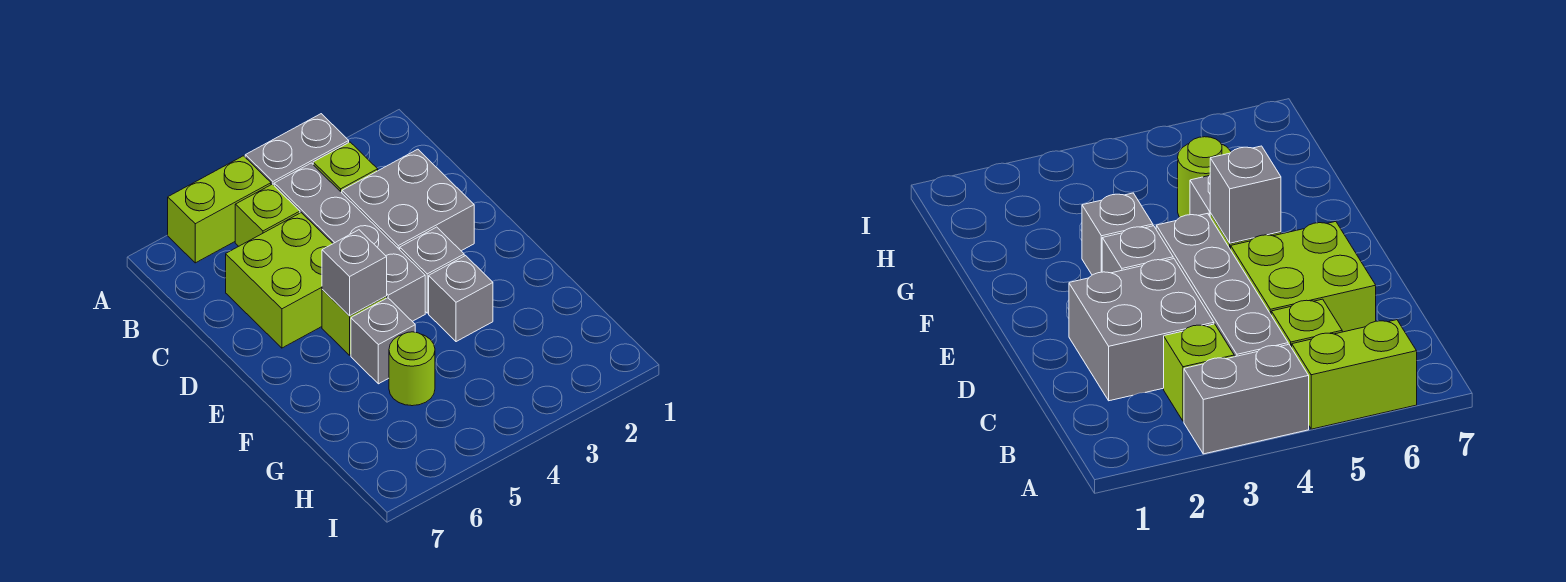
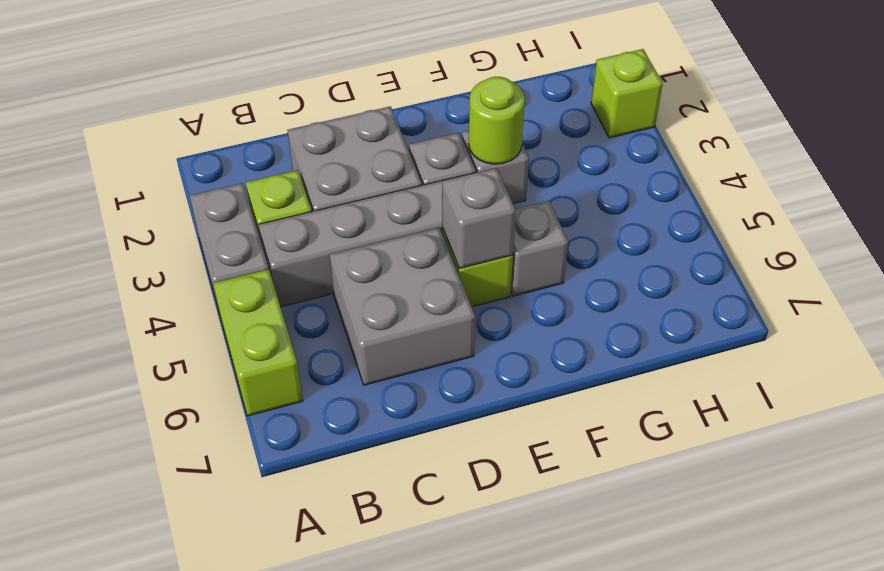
lime 1x1 brick [235,184,300,246] -> lime 1x1 brick moved to [591,49,663,138]
lime 2x2 brick [226,213,333,348] -> grey 2x2 brick [330,228,475,385]
lime 1x1 round brick [389,332,435,406] -> lime 1x1 round brick moved to [469,77,525,164]

